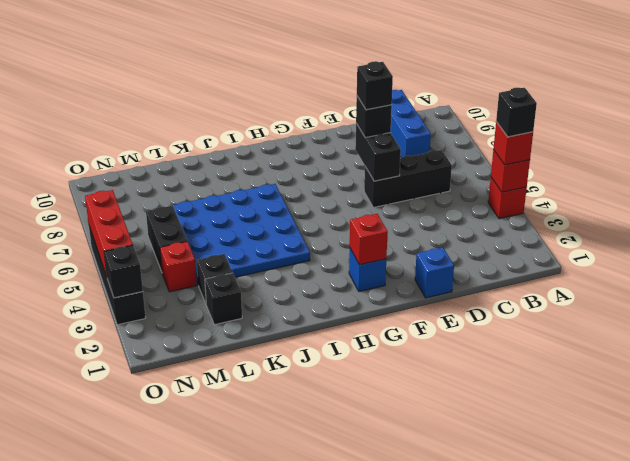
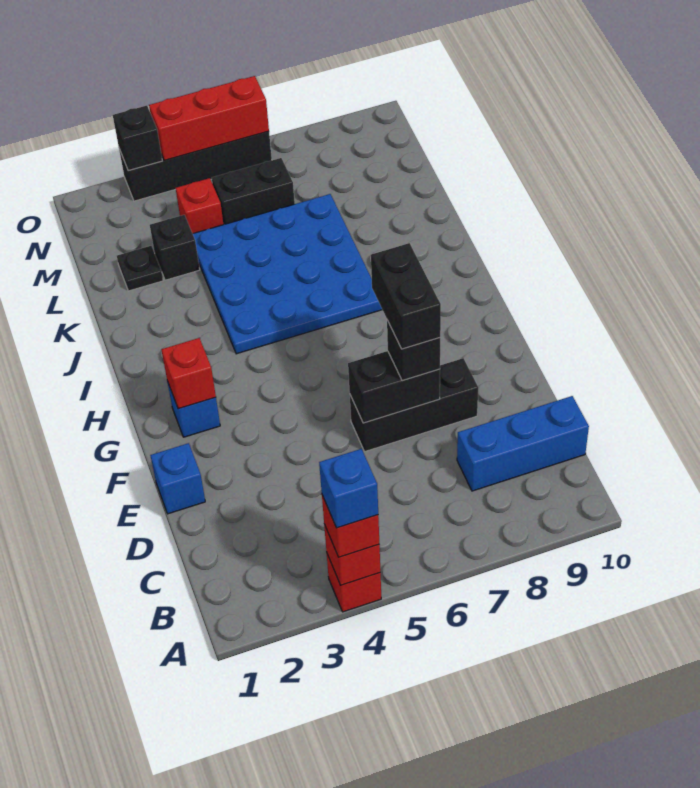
black 1x1 brick [496,88,537,137] -> blue 1x1 brick [319,449,378,528]
black 1x3 brick [364,150,452,207] -> black 1x3 brick turned to [350,358,478,451]
black 1x1 brick [357,61,393,110] -> black 1x2 brick [371,243,441,349]
black 1x1 brick [205,273,242,325] -> black 1x1 plate [117,246,163,291]

